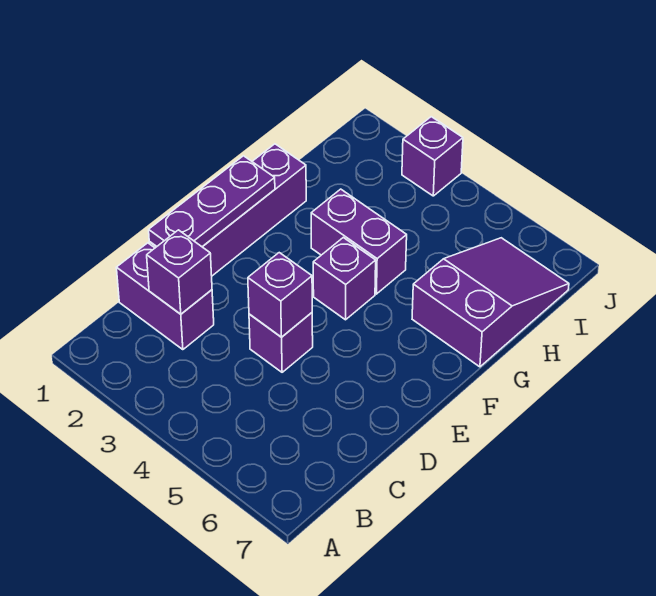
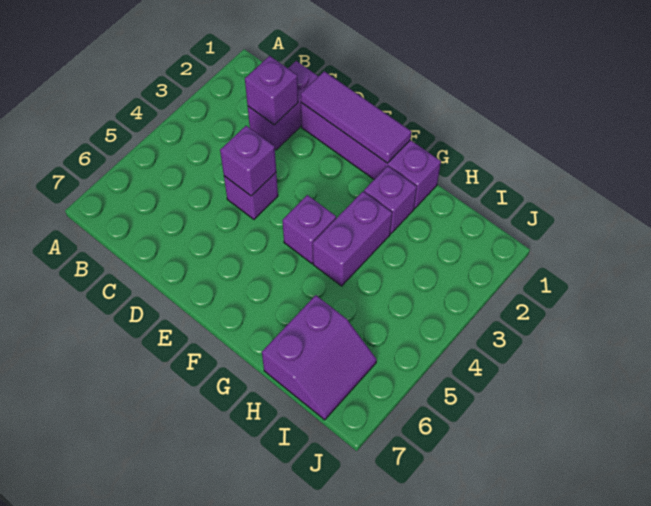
purple 1x3 plate [149,156,275,247] -> purple 1x3 tile [301,71,411,163]
purple 2x3 slope [412,238,569,367] -> purple 2x2 slope [262,295,377,420]
purple 1x1 brick [402,117,463,196] -> purple 1x1 brick moved to [364,166,417,234]

